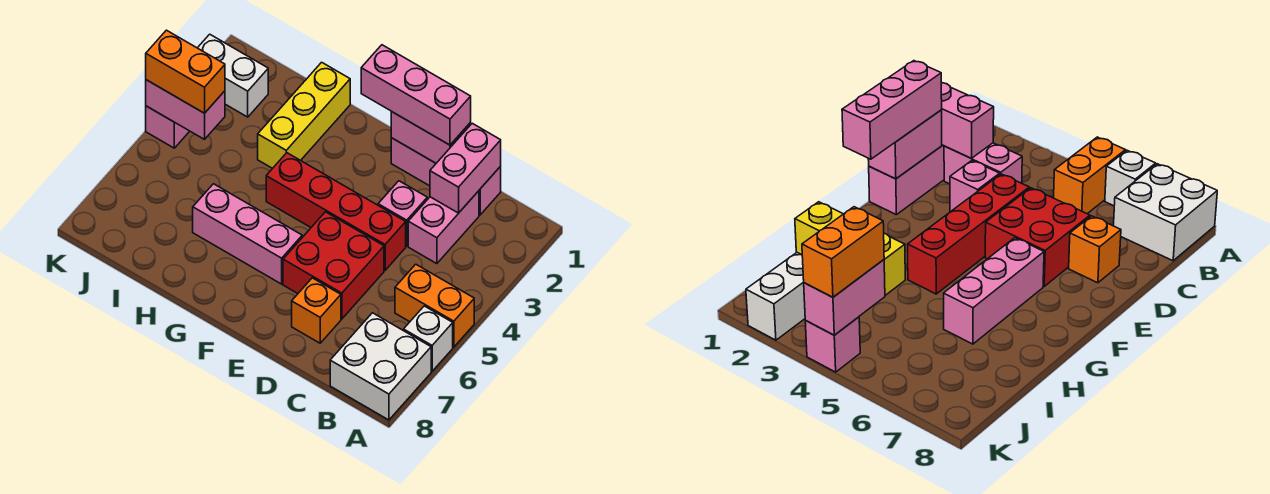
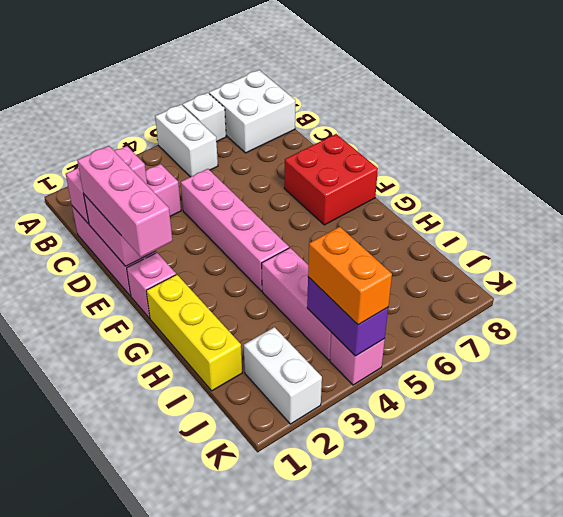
orange 1x2 brick [395,264,474,347] -> white 1x2 brick [155,105,218,177]
pink 1x1 brick [378,181,427,246] -> pink 1x1 brick moved to [127,253,176,318]
red 1x4 brick [266,153,406,270] -> pink 1x4 brick [181,169,289,291]
red 2x2 brick [283,212,384,319] -> red 2x2 brick moved to [284,134,378,225]
orange 1x1 brick [292,278,341,343] -> none
pink 1x3 brick [193,184,302,284] -> pink 1x3 brick moved to [262,248,331,360]
yellow 1x3 brick [258,62,350,168] -> yellow 1x3 brick turned to [146,275,242,391]
pink 1x2 brick [146,80,225,139] -> purple 1x2 brick [307,277,388,356]

